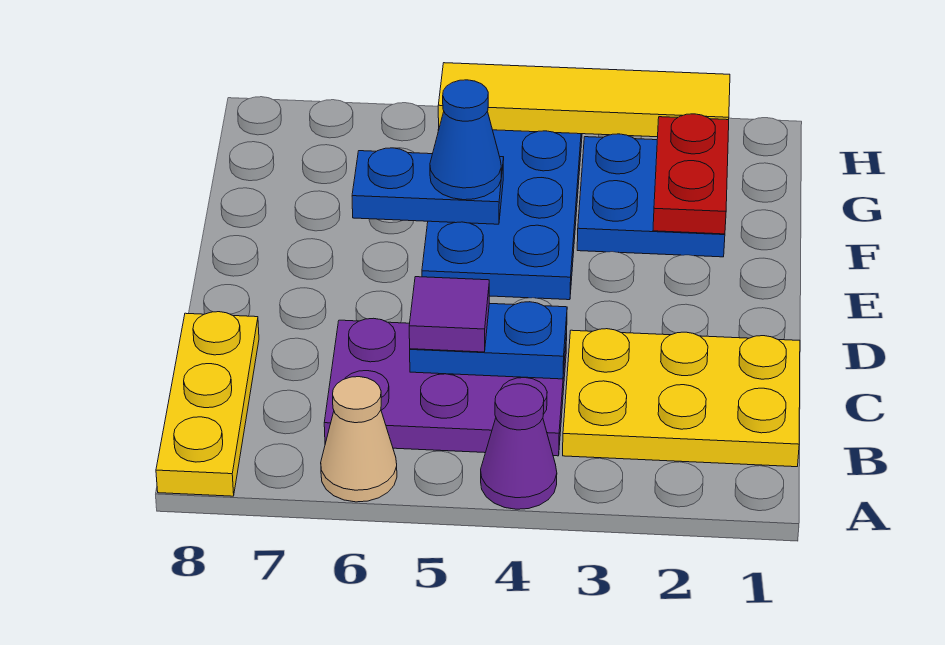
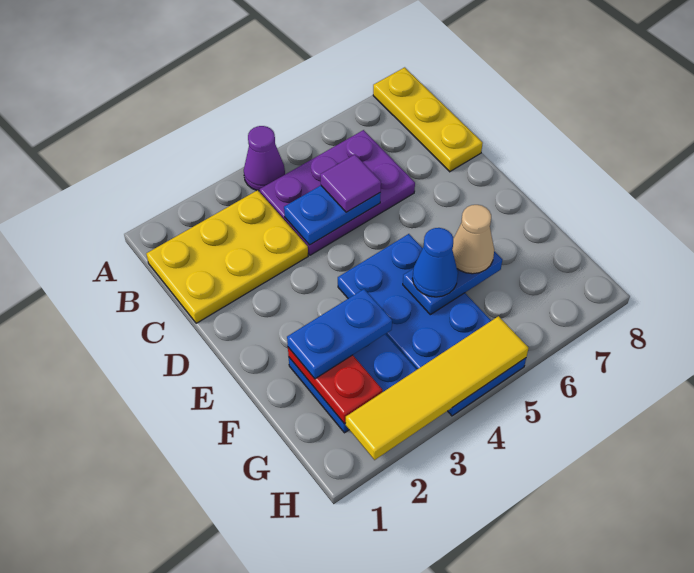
tan 1x1 cone [321,377,397,502] -> tan 1x1 cone moved to [452,205,494,274]
none -> blue 1x2 plate [287,289,392,379]

